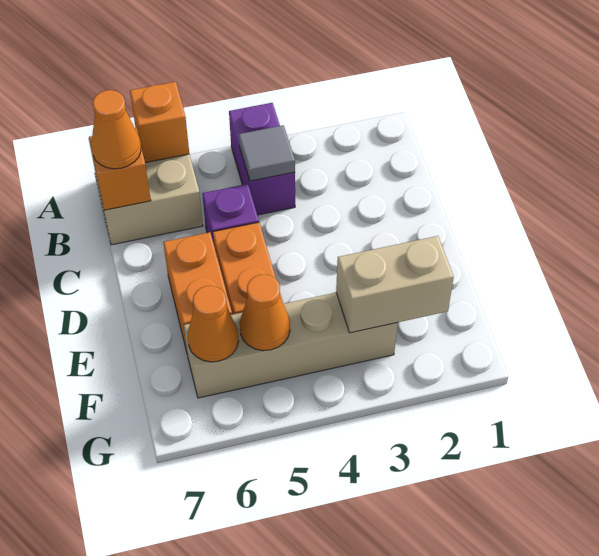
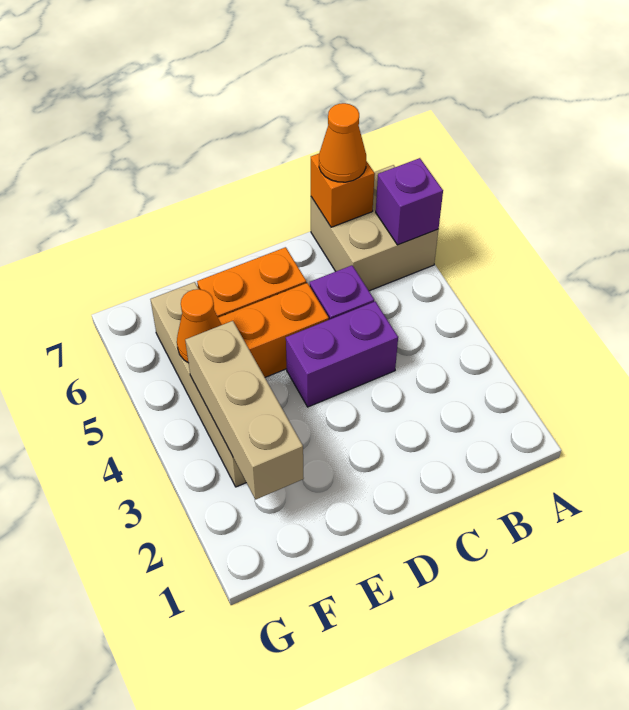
purple 1x2 brick [229,103,295,215] -> purple 1x2 brick moved to [286,302,398,407]
orange 1x1 brick [130,82,189,163] -> purple 1x1 brick [376,158,443,245]
grey 1x1 tile [239,125,295,181] -> none
tan 1x2 brick [336,236,454,333] -> tan 1x3 brick [185,321,304,500]
orange 1x1 cone [188,286,239,362] -> none

